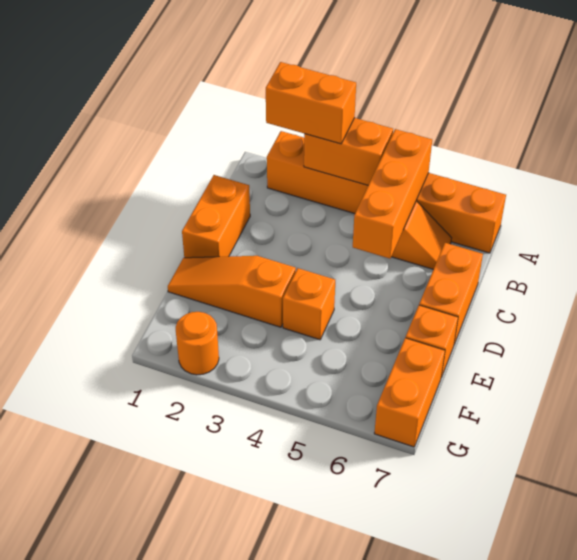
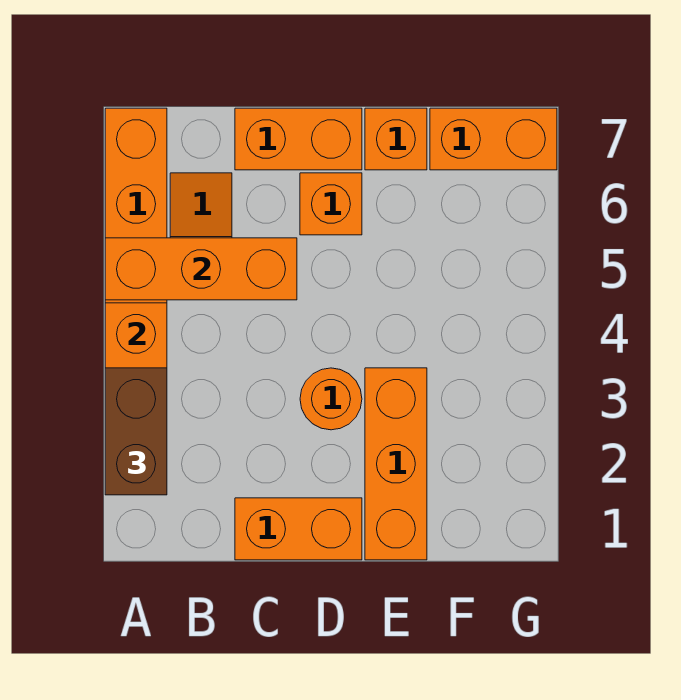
orange 1x2 brick [266,62,356,144] -> brown 1x2 brick [105,368,167,495]
orange 1x3 slope [168,256,296,327] -> orange 1x3 brick [365,368,427,560]
orange 1x1 brick [283,268,335,340] -> orange 1x1 brick moved to [300,173,362,235]
orange 1x1 round brick [176,312,219,375] -> orange 1x1 round brick moved to [300,368,362,430]

